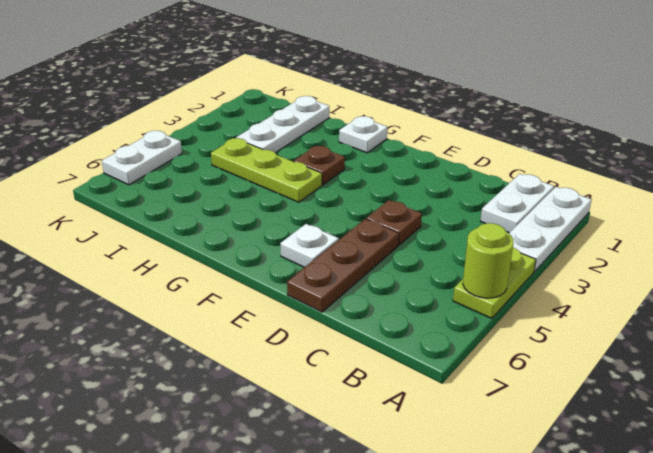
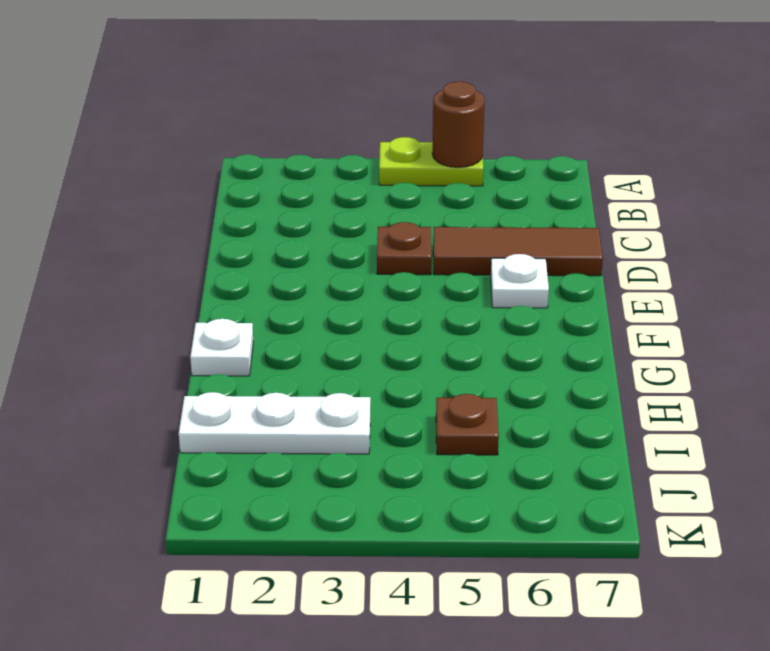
white 1x3 plate [509,187,591,272] -> none
lime 1x1 round brick [463,223,513,298] -> brown 1x1 round brick [432,81,485,167]
white 1x2 plate [481,174,554,233] -> none
brown 1x3 plate [287,219,399,312] -> brown 1x3 tile [433,227,603,276]
brown 1x1 plate [294,146,345,185] -> brown 1x1 plate moved to [436,394,499,455]
lime 1x3 plate [211,138,322,202] -> none
white 1x2 plate [102,131,182,185] -> none

